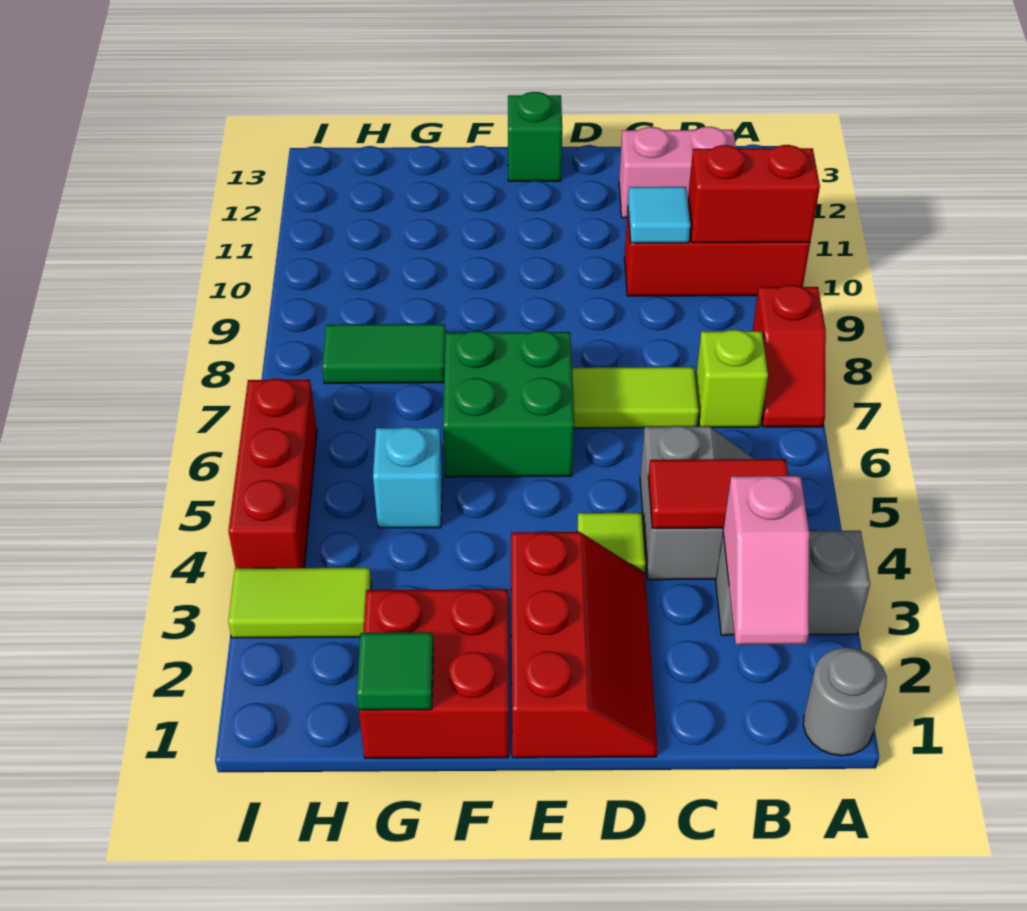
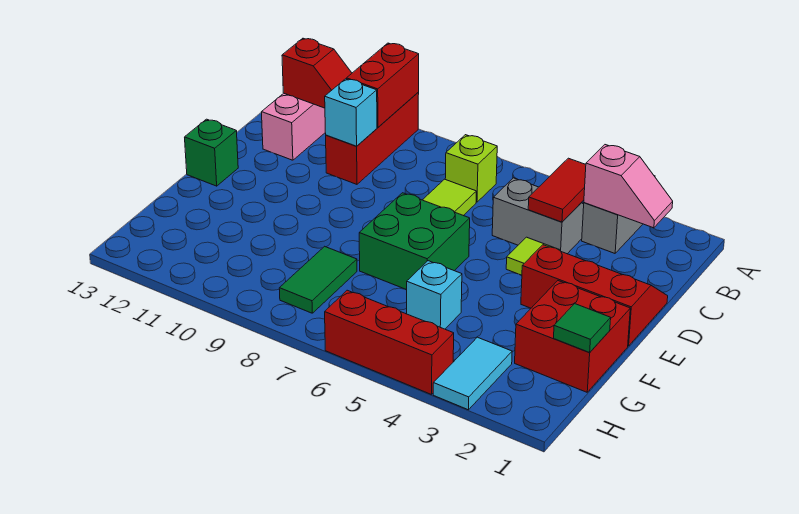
grey 1x1 round brick [803,647,887,756] -> none
red 1x2 slope [752,285,826,427] -> red 1x2 slope moved to [282,38,352,108]
cyan 1x1 tile [628,187,690,243] -> cyan 1x1 brick [325,79,377,146]
lime 1x2 tile [228,568,371,638] -> cyan 1x2 tile [433,337,512,410]

